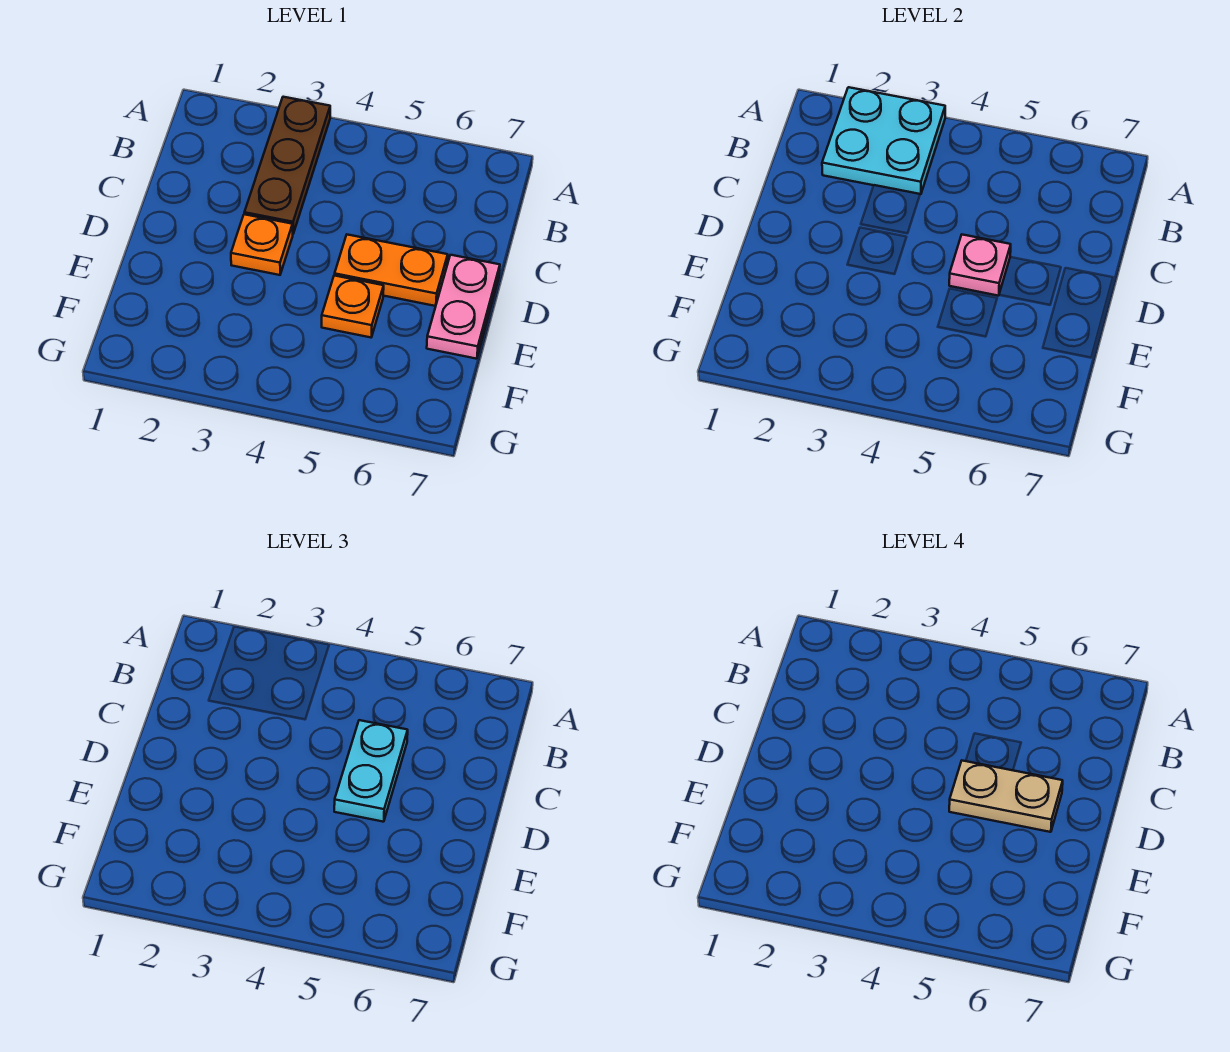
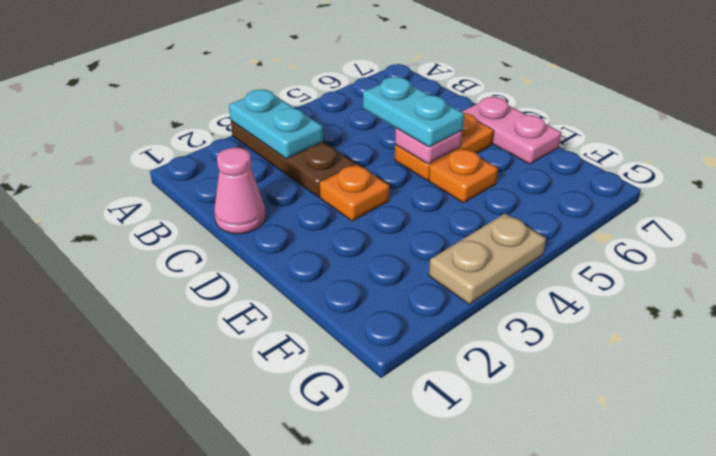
cyan 2x2 plate [822,87,945,194] -> cyan 1x2 plate [229,90,323,159]
none -> pink 1x1 cone [214,147,266,234]
tan 1x2 plate [949,761,1063,832] -> tan 1x2 plate moved to [429,213,546,304]

